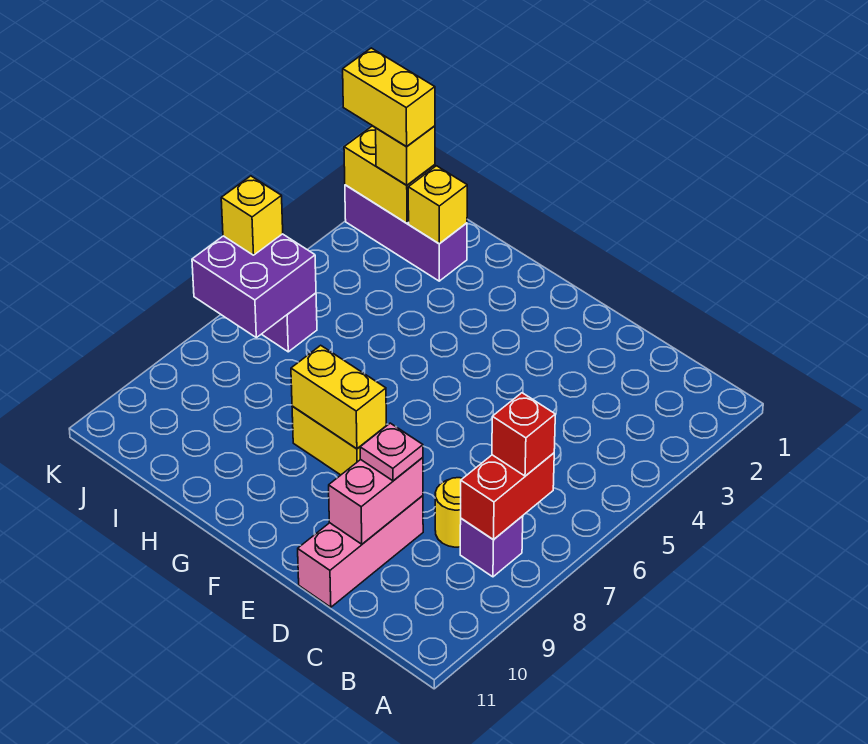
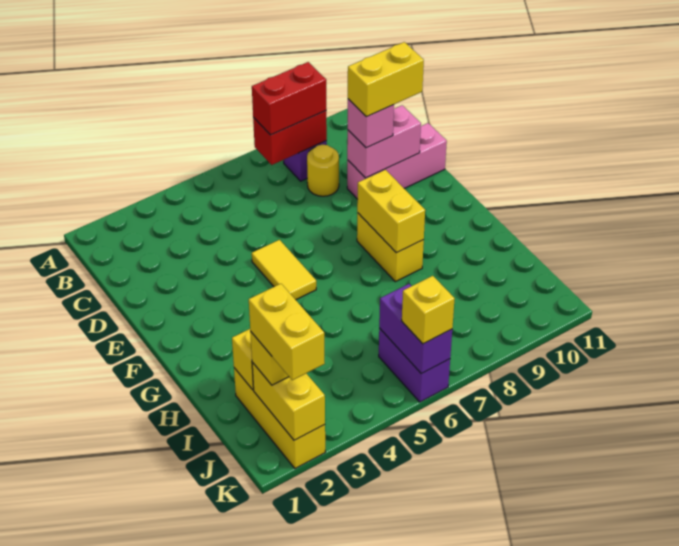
red 1x1 brick [492,393,555,476] -> red 1x2 brick [252,62,326,135]
pink 1x1 plate [360,423,423,481] -> pink 1x1 brick [348,99,394,148]
none -> yellow 1x2 brick [348,42,424,117]
none -> yellow 1x2 tile [252,240,316,300]
purple 1x3 brick [345,185,467,281] -> yellow 1x3 brick [234,368,325,469]
purple 2x2 brick [192,234,316,338] -> purple 1x2 brick [379,284,452,374]

